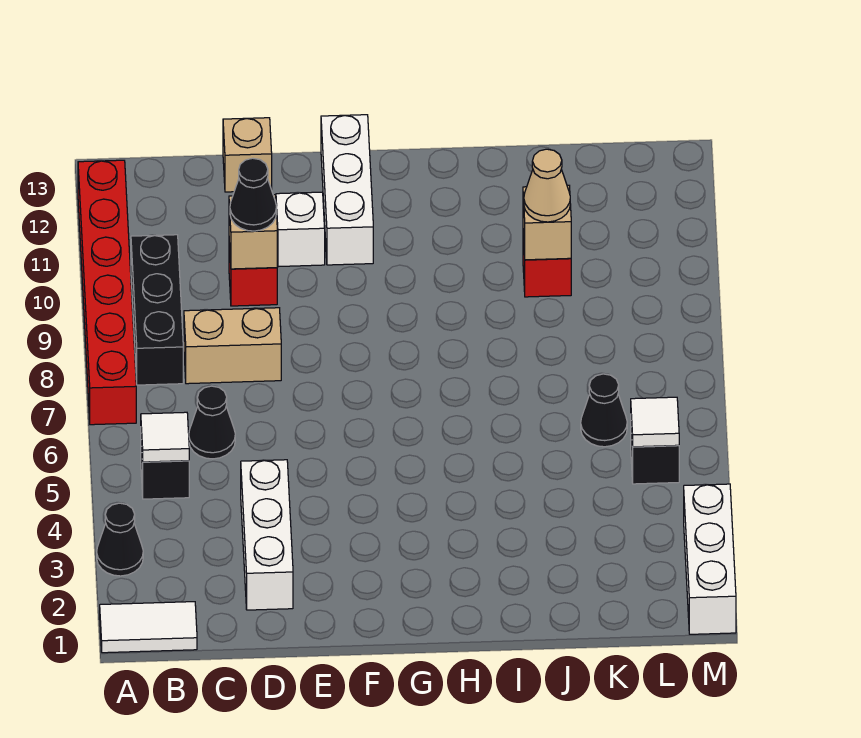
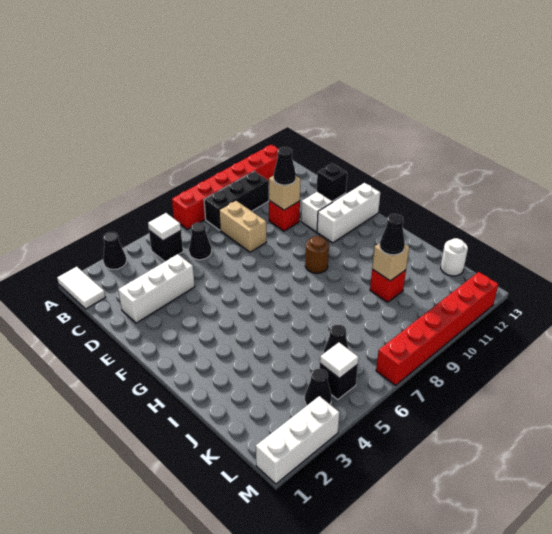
tan 1x1 brick [223,118,272,192] -> black 1x1 brick [317,164,347,201]
none -> brown 1x1 round brick [305,236,329,273]
tan 1x1 cone [524,149,570,222] -> black 1x1 cone [380,214,405,255]
none -> white 1x1 round brick [441,238,468,276]
none -> black 1x1 cone [305,369,331,405]
none -> red 1x6 brick [376,272,498,385]

